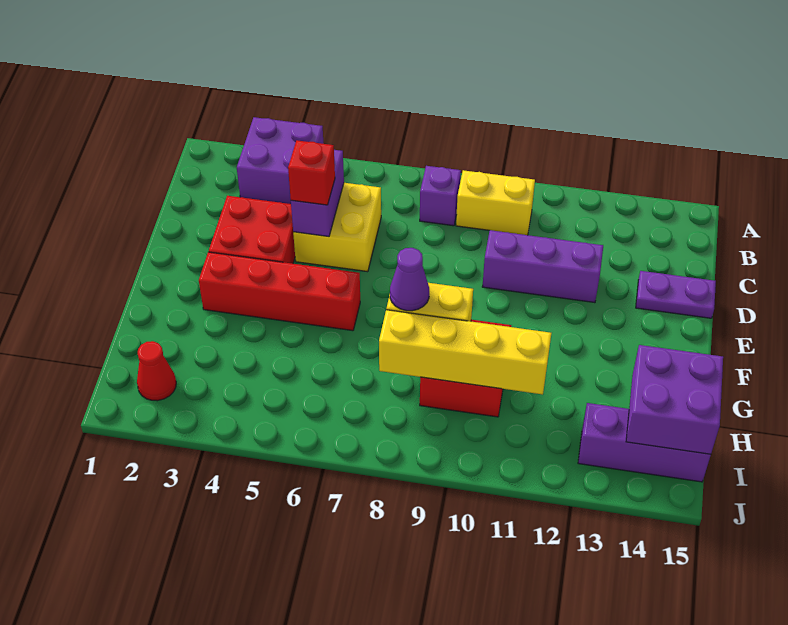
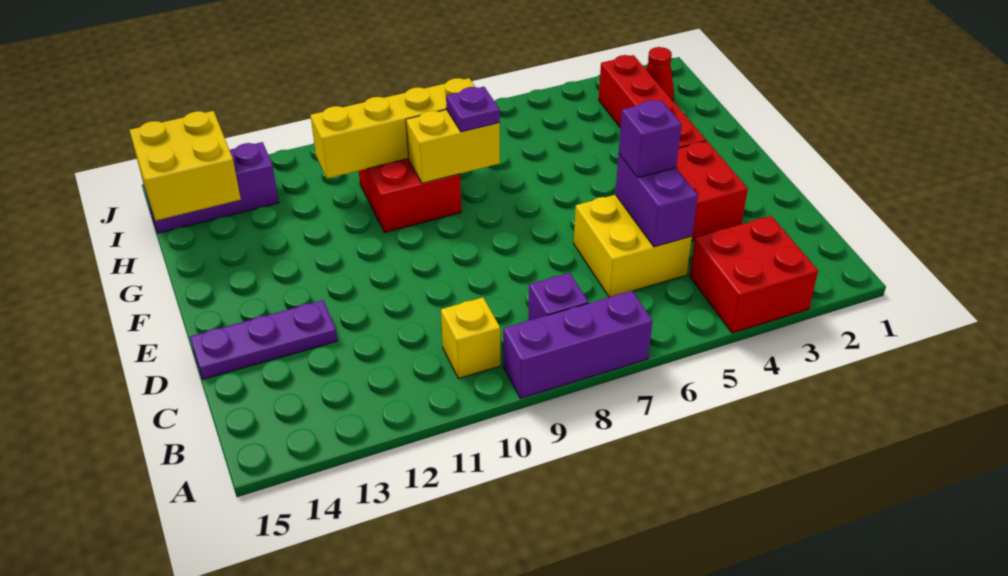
purple 2x2 brick [237,117,323,204] -> red 2x2 brick [690,216,818,333]
yellow 1x2 brick [456,170,535,235] -> yellow 1x1 brick [441,297,500,379]
red 1x1 brick [288,140,335,205] -> purple 1x1 brick [619,100,682,178]
purple 1x3 brick [482,230,603,303] -> purple 1x3 brick moved to [503,291,653,398]
purple 1x2 plate [636,271,716,318] -> purple 1x3 plate [190,300,337,379]
red 1x4 brick [199,252,360,331] -> red 1x4 brick turned to [599,55,706,148]
purple 1x1 cone [390,248,429,311] -> purple 1x1 plate [446,87,500,132]
purple 2x2 brick [626,345,723,454] -> yellow 2x2 brick [130,111,241,220]

